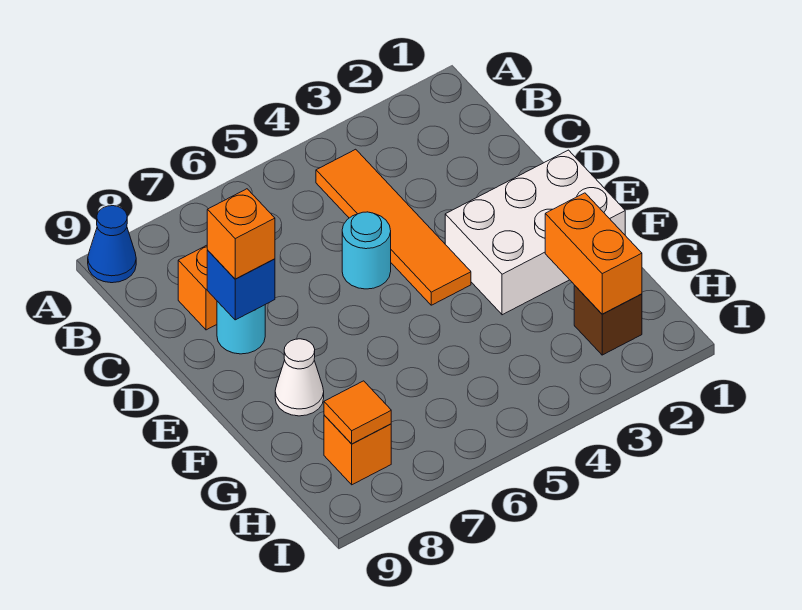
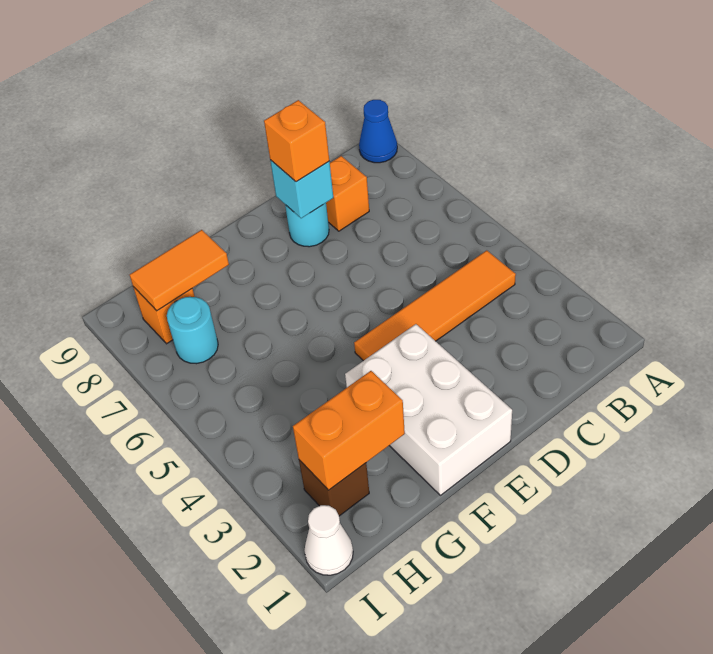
cyan 1x1 round brick [342,212,391,289] -> cyan 1x1 round brick moved to [167,297,218,364]
blue 1x1 brick [207,250,275,320] -> cyan 1x1 brick [270,160,333,218]
white 1x1 cone [275,339,324,416] -> white 1x1 cone moved to [304,505,353,575]
orange 1x1 tile [324,381,391,444] -> orange 1x2 tile [130,230,229,311]

